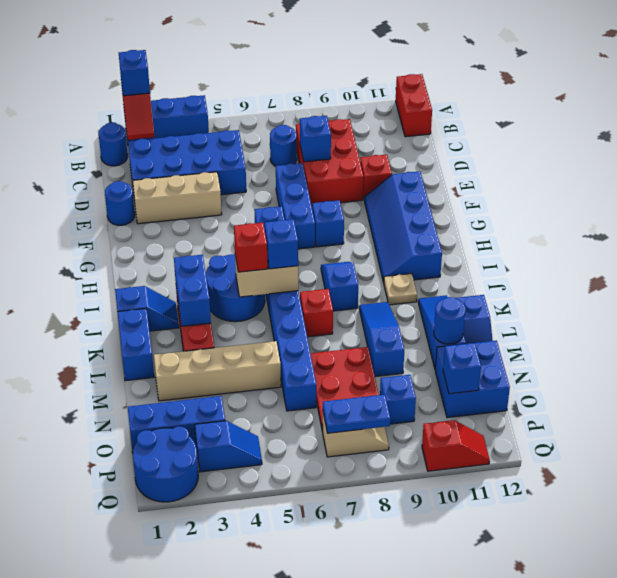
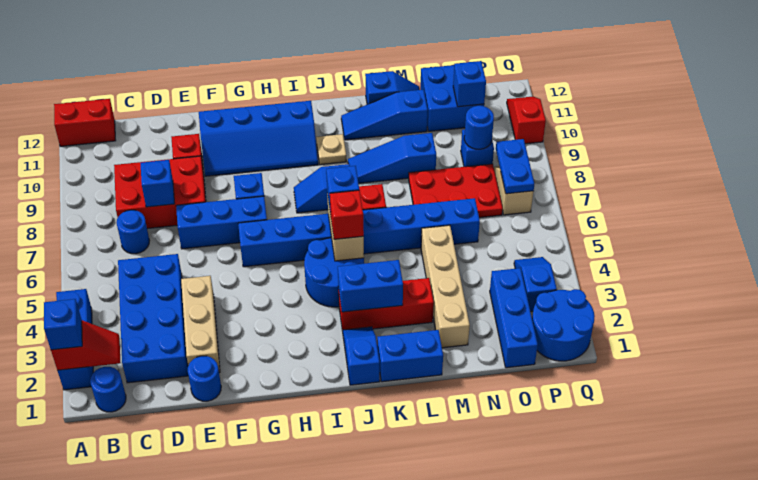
blue 1x1 round brick [434,297,465,344] -> blue 1x1 round brick moved to [464,106,494,149]

